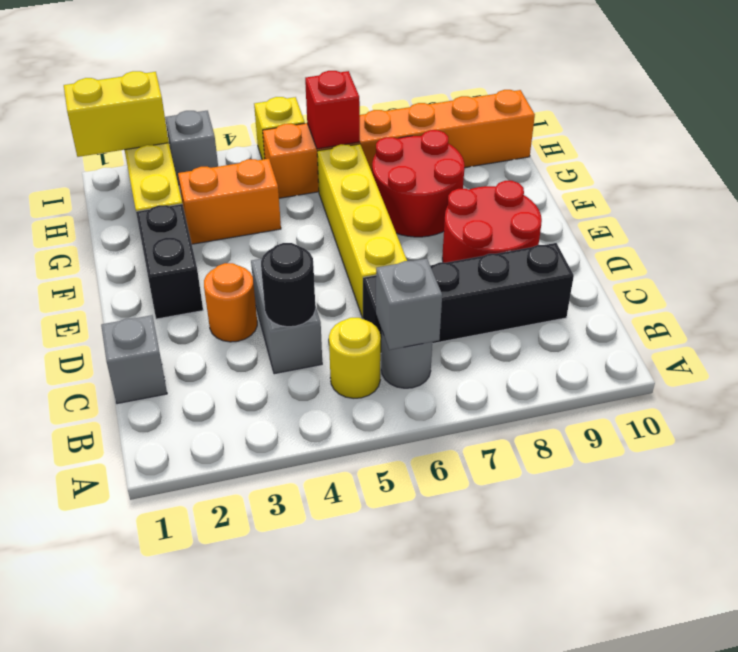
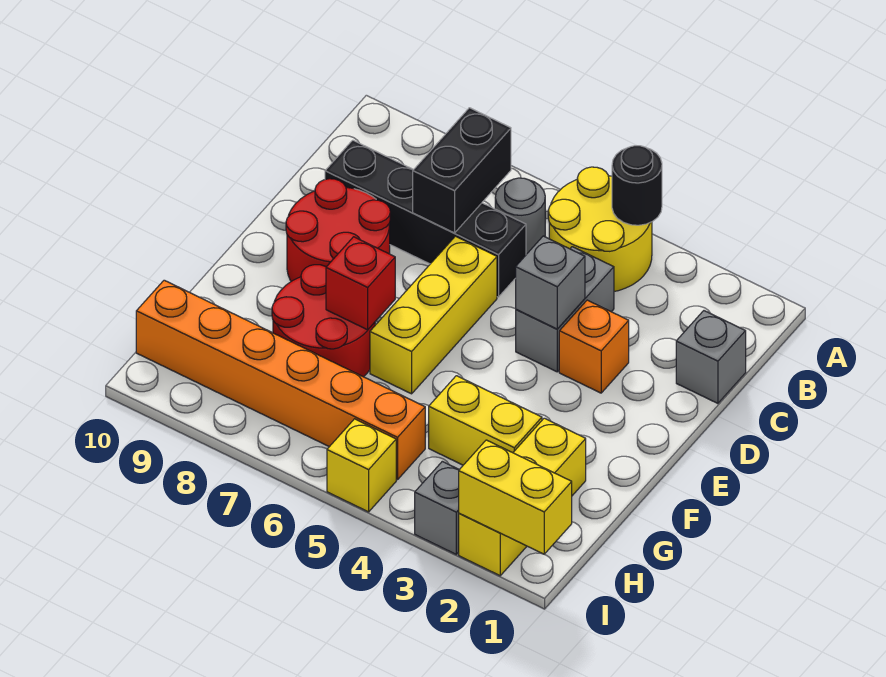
yellow 1x1 round brick [329,318,381,398] -> yellow 2x2 round brick [548,167,652,291]
grey 1x1 brick [376,259,442,350] -> grey 1x1 brick moved to [516,236,585,329]
black 1x1 round brick [261,243,316,327] -> black 1x1 round brick moved to [612,146,662,225]
orange 1x1 round brick [204,263,257,342] -> orange 1x1 brick [559,300,629,393]
yellow 1x4 brick [317,144,407,318] -> yellow 1x3 brick [370,236,497,394]
black 1x2 brick [136,204,203,319] -> black 1x2 brick moved to [413,108,511,233]
orange 1x2 brick [178,159,281,244] -> yellow 1x2 brick [429,376,542,465]
red 1x1 brick [305,71,360,149] -> red 1x1 brick moved to [326,237,395,330]

